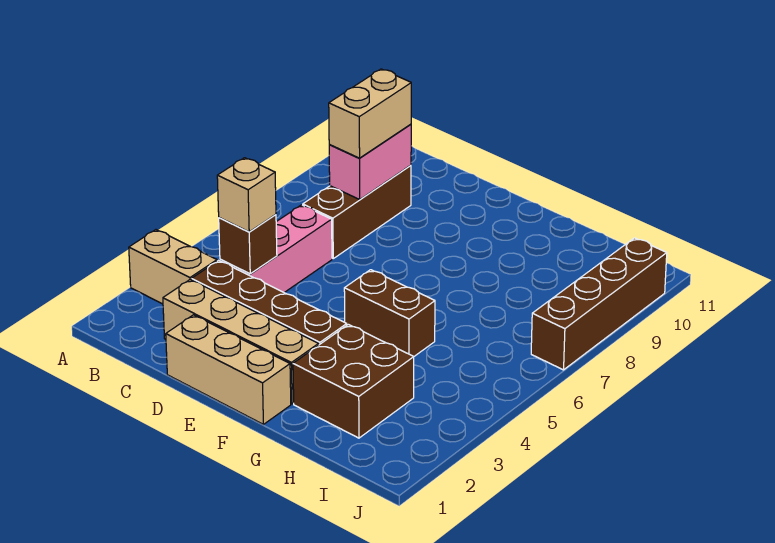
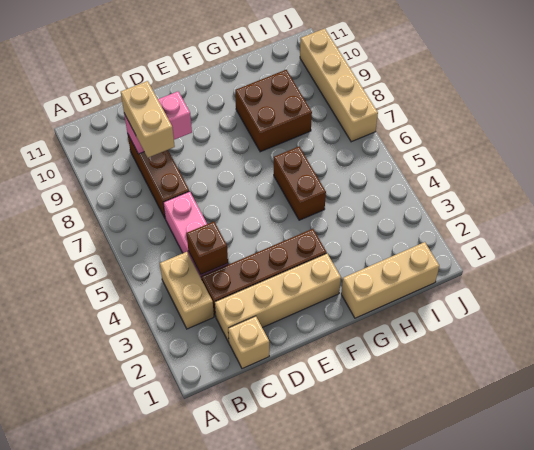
tan 1x2 brick [129,230,217,304] -> tan 1x2 brick turned to [160,252,214,329]
tan 1x1 brick [217,158,276,232] -> tan 1x1 brick moved to [228,316,269,369]
pink 1x2 brick [329,124,411,199] -> pink 1x2 brick turned to [124,92,192,154]
tan 1x3 brick [166,315,291,424] -> tan 1x3 brick moved to [341,242,439,318]
brown 1x2 brick [344,270,435,356] -> brown 1x2 brick turned to [274,147,326,220]
brown 2x2 brick [293,324,414,438] -> brown 2x2 brick moved to [235,70,312,152]
brown 1x4 brick [531,238,667,370] -> tan 1x4 brick [300,28,378,142]

